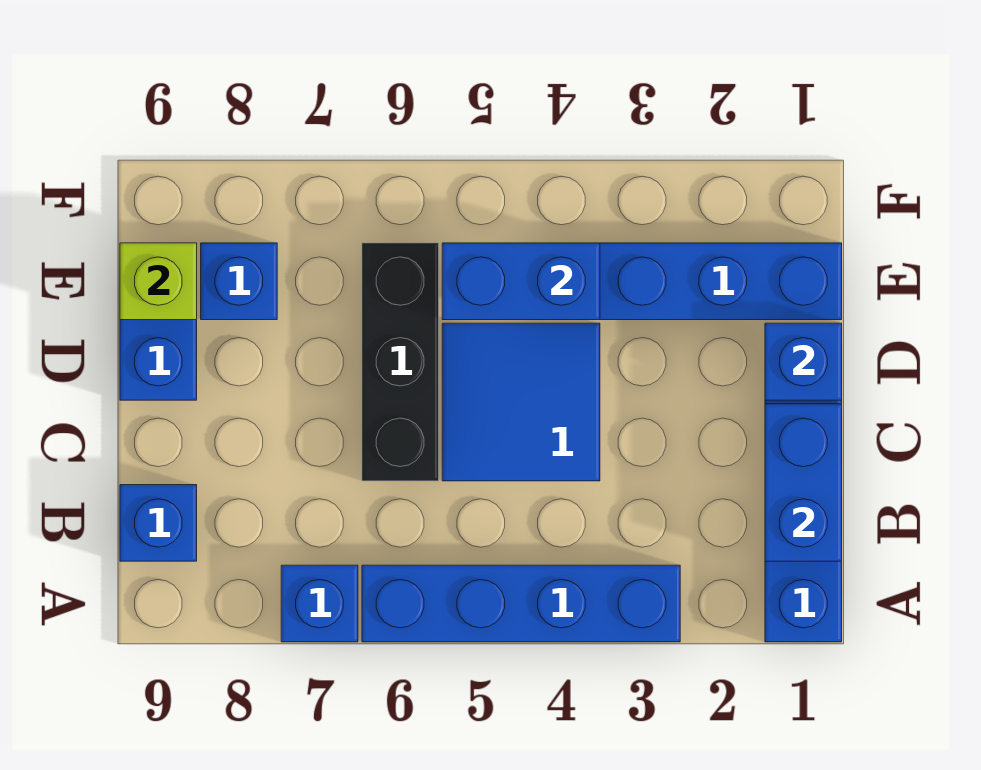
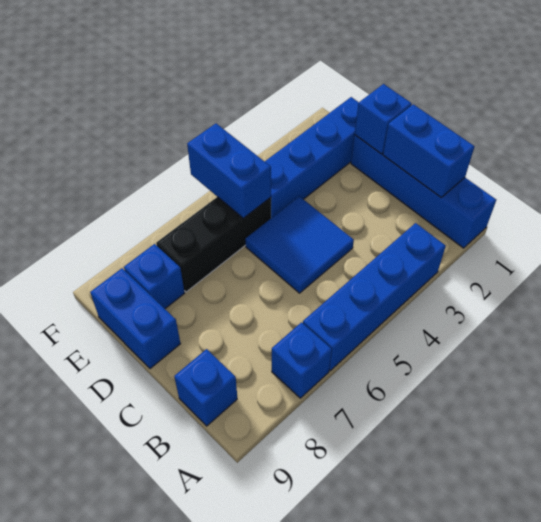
black 1x3 brick [362,243,439,481] -> black 1x3 brick turned to [156,197,271,292]
blue 1x2 brick [442,243,600,320] -> blue 1x2 brick turned to [187,124,271,218]
lime 1x1 brick [120,243,197,320] -> none

